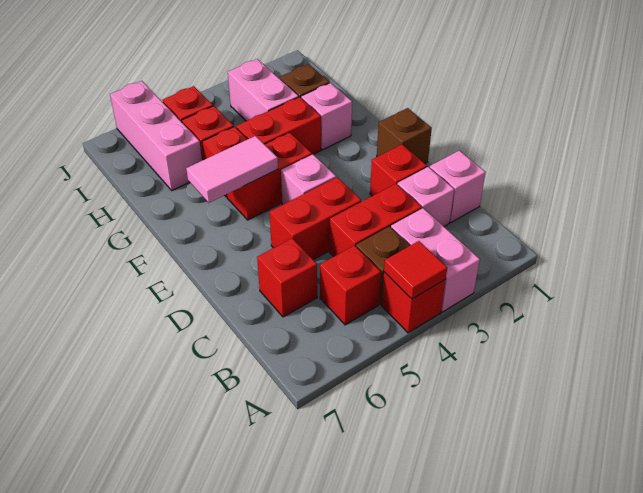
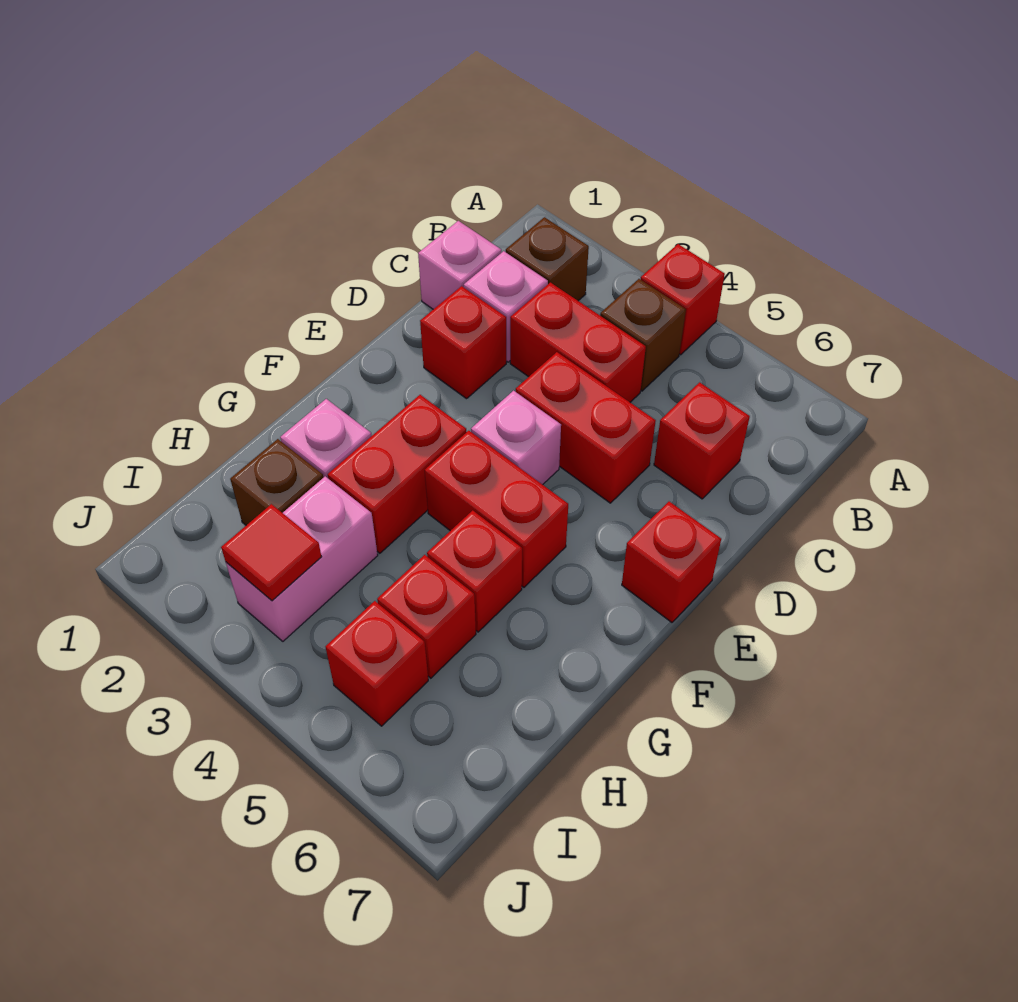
pink 1x2 brick [391,208,480,312] -> none
red 1x1 tile [384,241,447,299] -> red 1x1 tile moved to [221,504,321,601]
red 1x1 brick [320,246,381,325] -> red 1x1 brick moved to [622,502,721,622]
brown 1x1 brick [377,108,432,164] -> brown 1x1 brick moved to [506,217,589,301]
pink 1x2 tile [186,136,278,203] -> none
red 1x2 brick [236,97,321,154] -> red 1x2 brick turned to [328,395,466,553]
pink 1x3 brick [110,81,202,190] -> none

